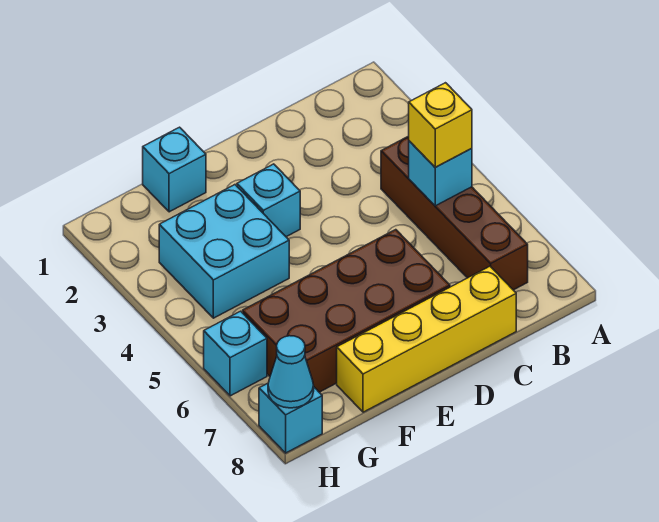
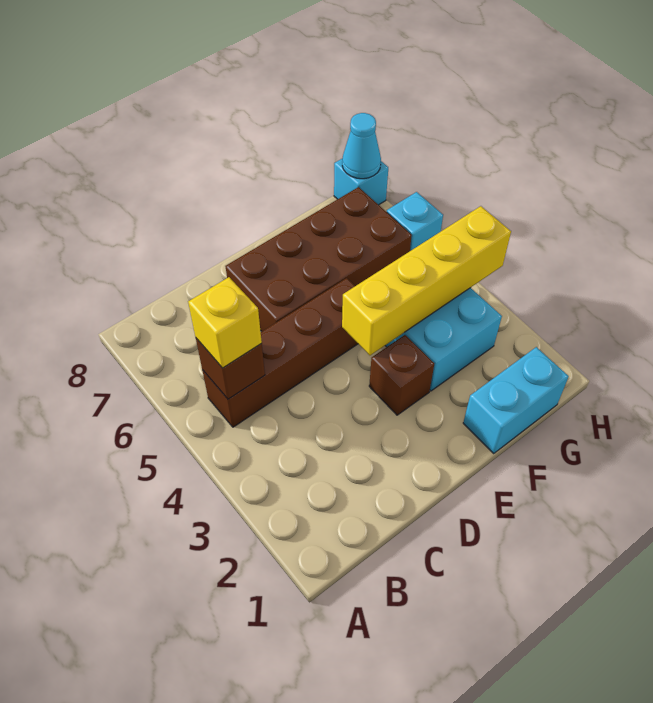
brown 1x4 brick [381,136,528,290] -> brown 1x4 brick turned to [202,278,358,427]
cyan 1x1 brick [409,141,472,206] -> brown 1x1 brick [196,338,265,399]
yellow 1x4 brick [337,266,516,412] -> yellow 1x4 brick moved to [342,206,511,355]
cyan 1x1 brick [237,164,300,237] -> brown 1x1 brick [369,335,434,415]
cyan 1x1 brick [143,127,206,212] -> cyan 1x2 brick [463,347,569,454]

